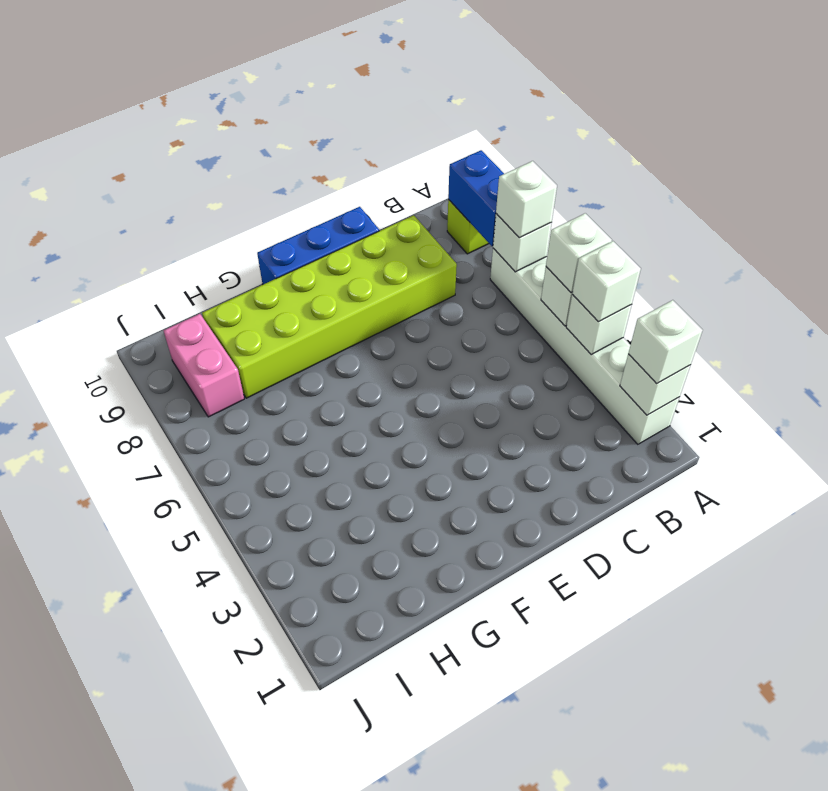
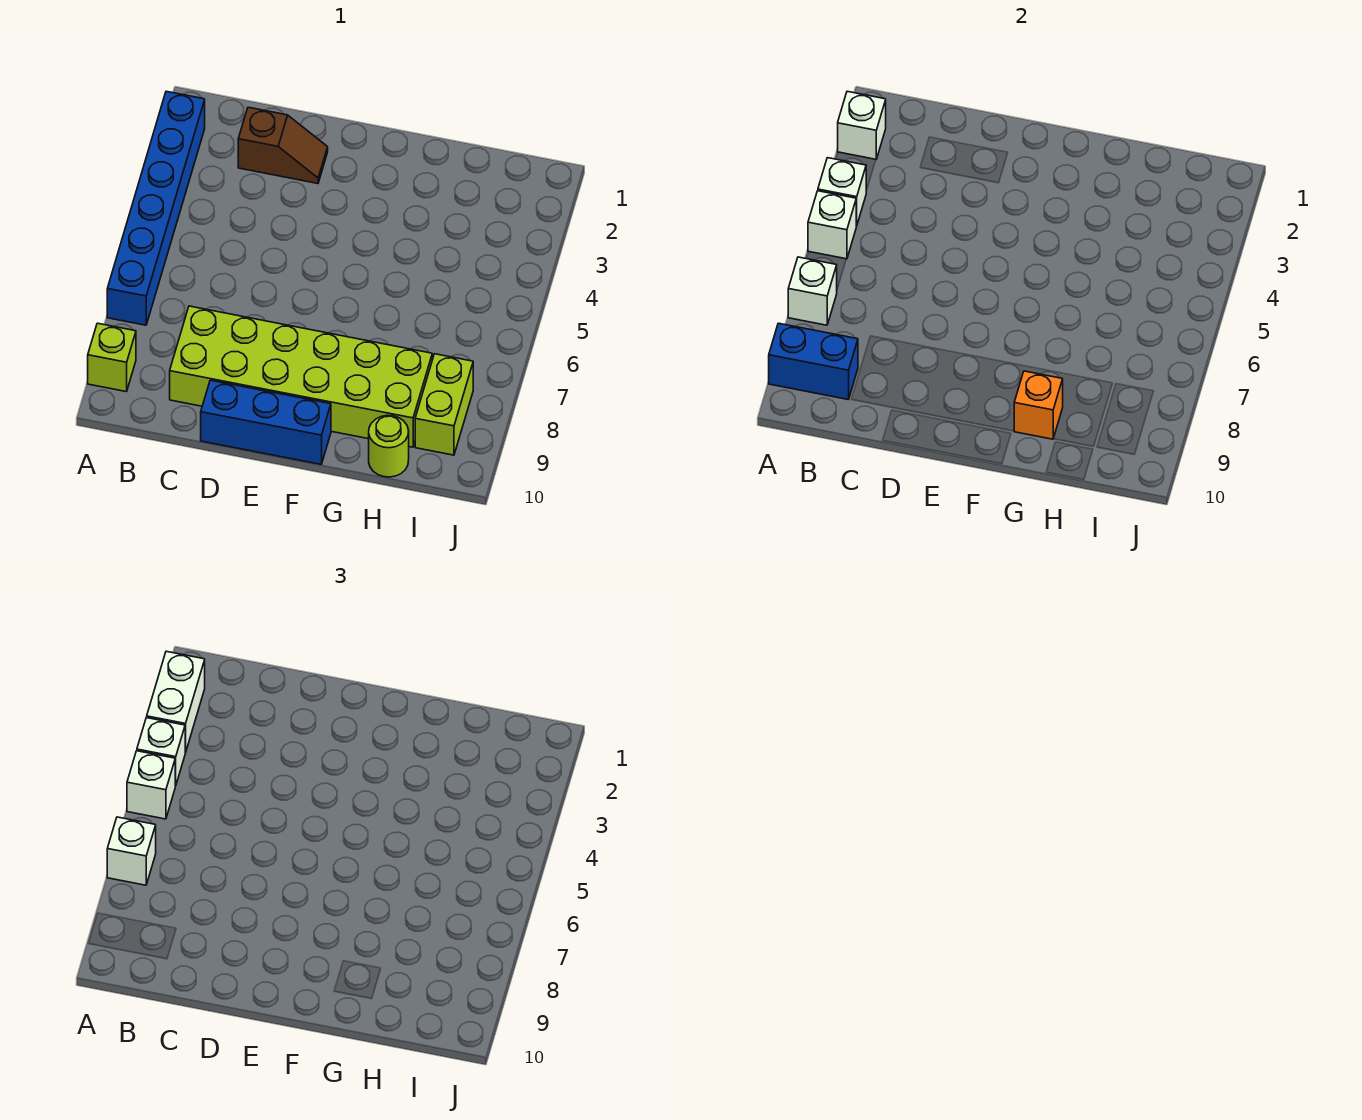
white 1x6 brick [490,248,680,444] -> blue 1x6 brick [107,91,205,325]
white 1x1 brick [628,300,703,384] -> white 1x2 brick [147,651,205,753]
blue 1x2 brick [448,150,504,246] -> blue 1x2 brick turned to [769,323,858,399]
none -> brown 1x2 slope [238,107,328,184]
none -> orange 1x1 brick [1014,371,1063,439]
none -> lime 1x1 round brick [369,415,409,477]
pink 1x2 brick [164,314,244,417] -> lime 1x2 brick [415,354,473,455]

